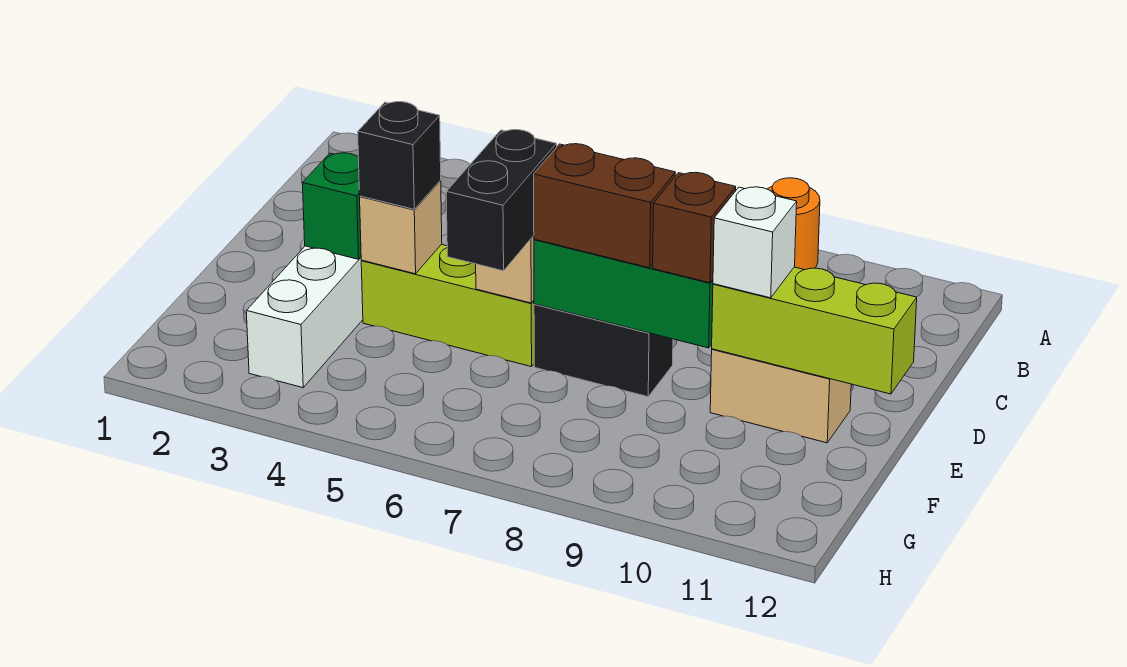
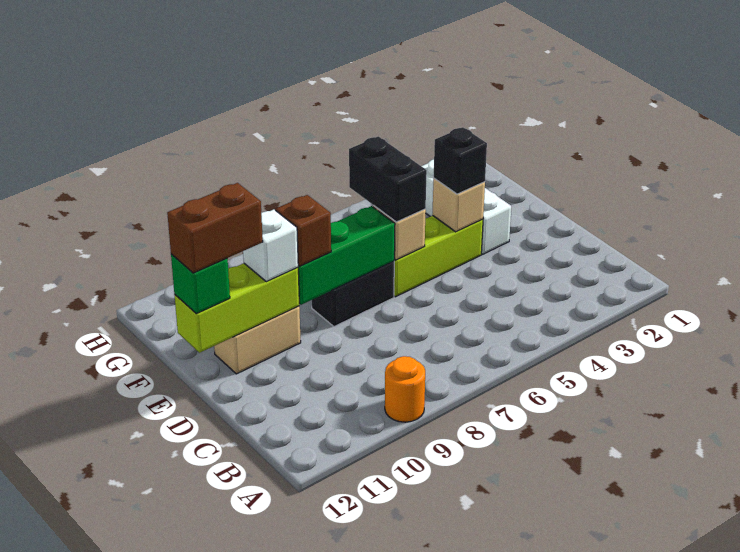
green 1x1 brick [303,153,361,259] -> green 1x1 brick moved to [171,254,230,314]
brown 1x2 brick [534,144,675,268] -> brown 1x2 brick moved to [167,183,263,273]

